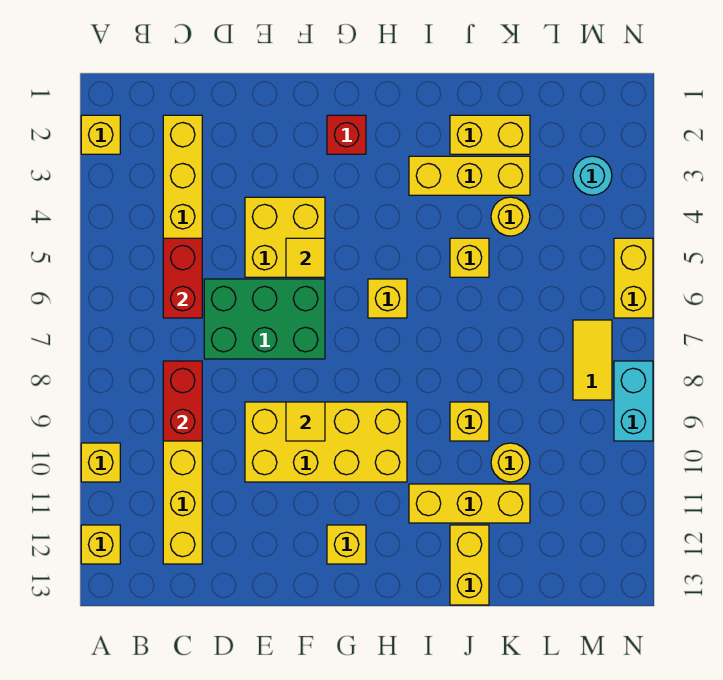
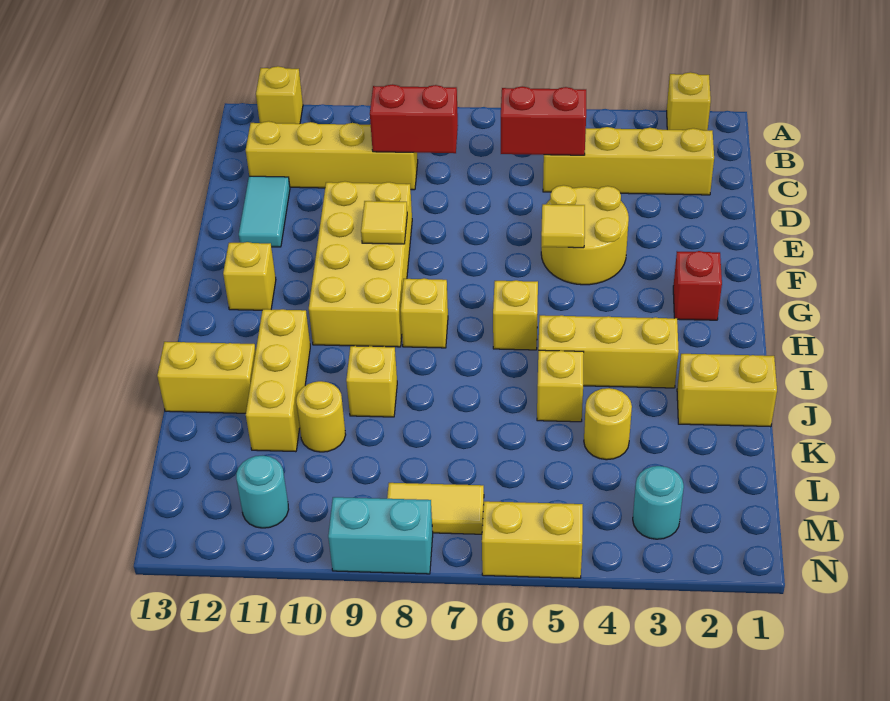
yellow 1x1 brick [81,443,120,482] -> yellow 1x1 brick moved to [401,278,448,348]
green 2x3 brick [204,279,325,359] -> none
none -> cyan 1x2 tile [239,176,290,247]
yellow 2x2 brick [245,197,325,277] -> yellow 2x2 round brick [541,185,629,285]
yellow 1x3 brick [409,156,530,195] -> yellow 1x3 brick turned to [538,315,679,388]
yellow 1x2 brick [450,115,530,154] -> yellow 1x2 brick turned to [677,354,777,427]
none -> cyan 1x1 round brick [236,456,289,528]

